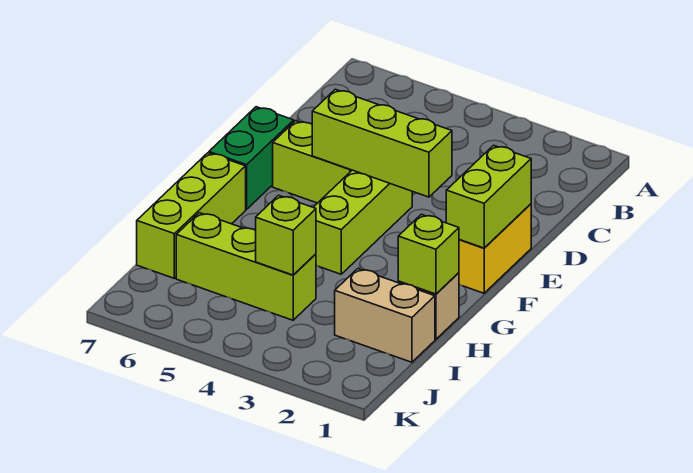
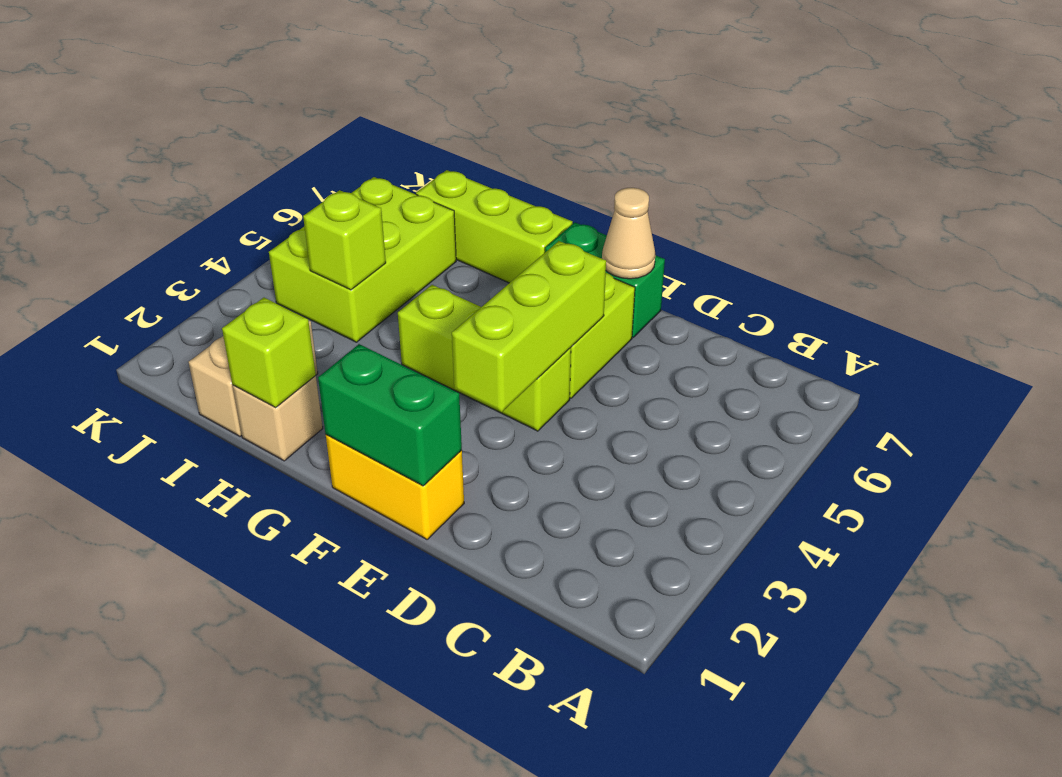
lime 1x2 brick [446,145,531,248] -> green 1x2 brick [318,344,462,486]
none -> tan 1x1 cone [602,188,655,279]
lime 1x3 brick [176,213,316,320] -> lime 2x3 brick [269,177,456,342]

